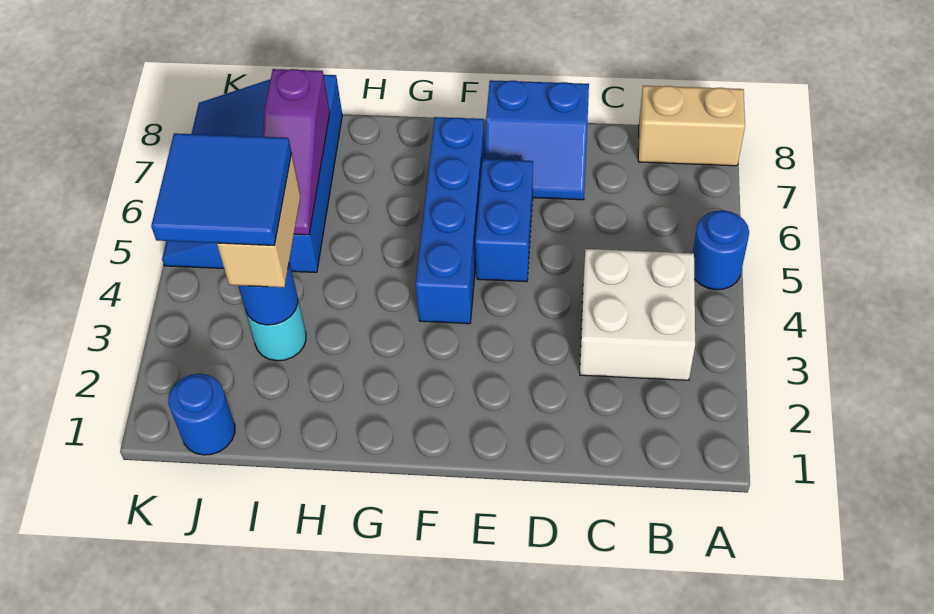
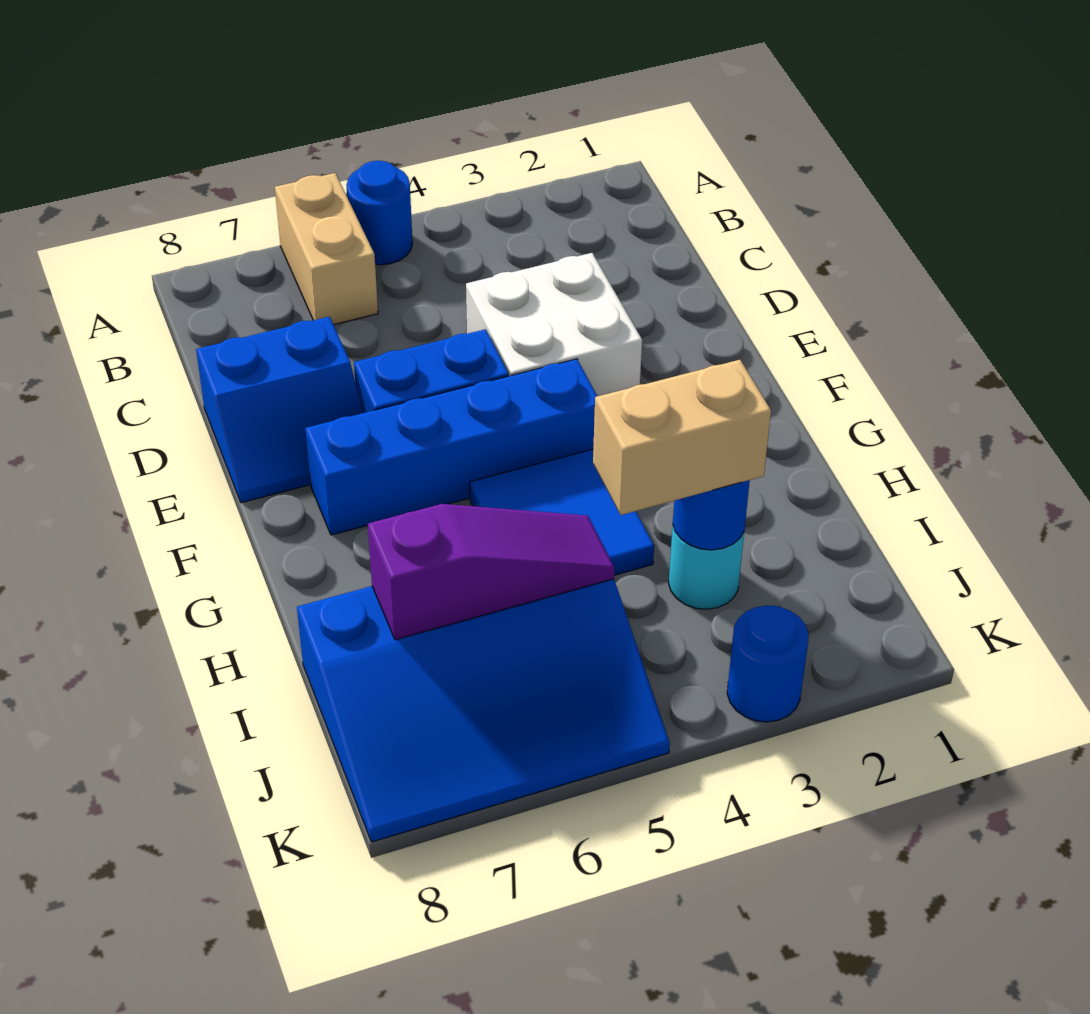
tan 1x2 brick [638,86,745,166] -> tan 1x2 brick moved to [275,173,378,325]
white 2x2 brick [580,249,695,380] -> white 2x2 brick moved to [466,253,642,396]
blue 2x2 slope [485,80,589,200] -> blue 2x2 slope turned to [196,317,363,503]
blue 2x2 tile [151,133,292,246] -> blue 2x2 tile moved to [470,449,654,575]
blue 1x1 round brick [168,374,235,455] -> blue 1x1 round brick moved to [727,605,809,722]

